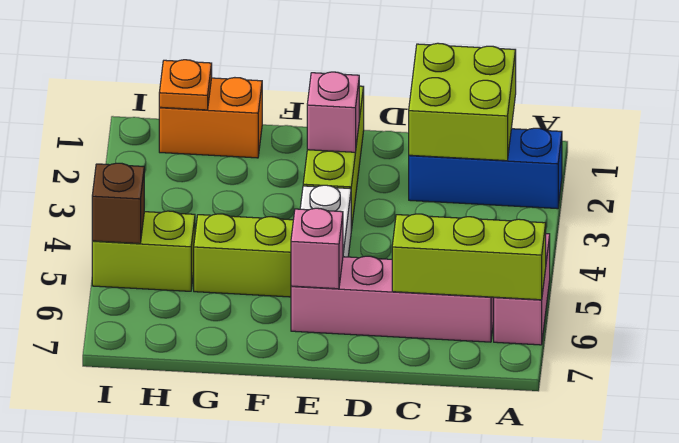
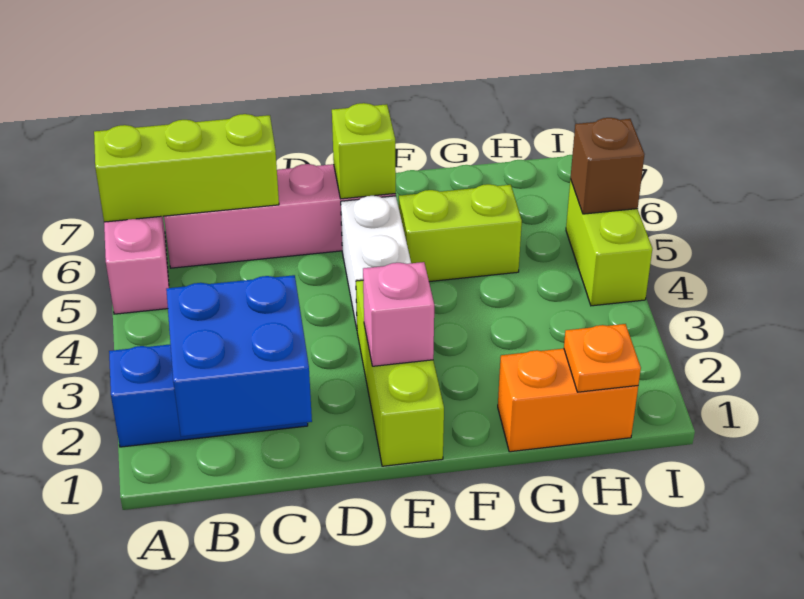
lime 2x2 brick [409,43,516,161] -> blue 2x2 brick [166,275,312,436]
pink 1x1 brick [291,208,343,289] -> lime 1x1 brick [332,103,396,199]
lime 1x2 brick [92,211,195,291] -> lime 1x2 brick turned to [566,179,652,306]

